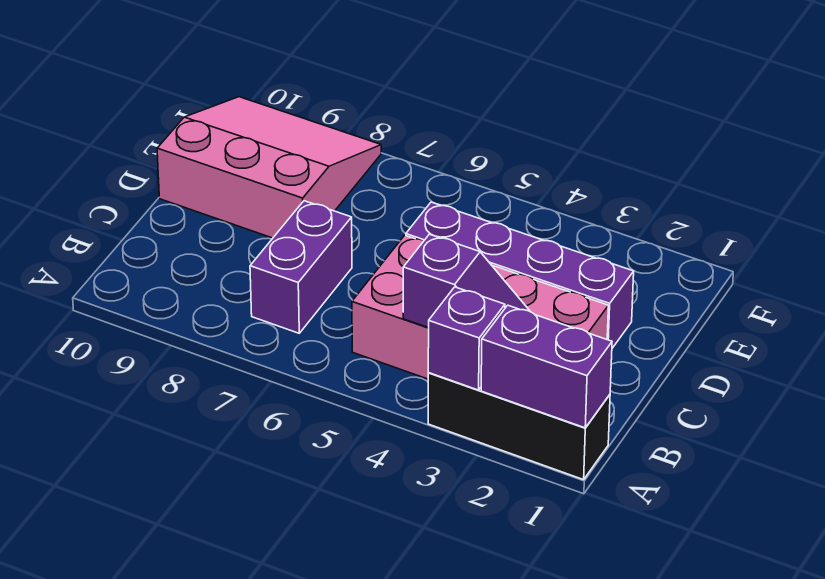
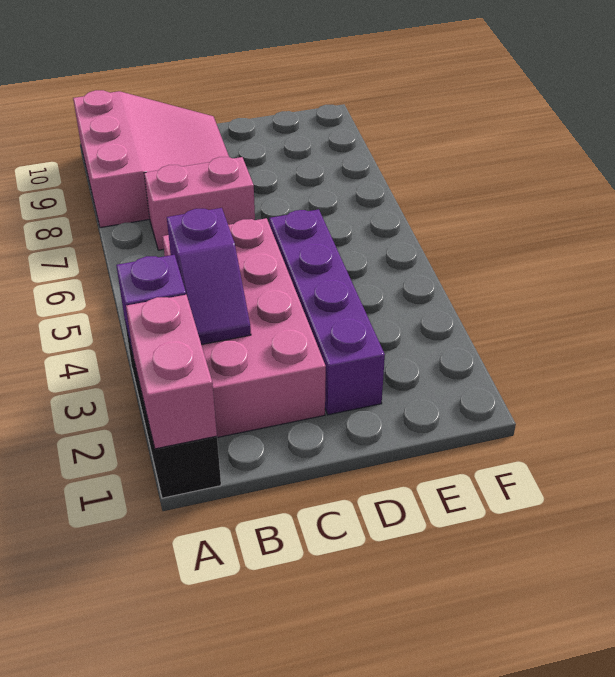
purple 1x2 brick [481,305,612,428] -> pink 1x2 brick [126,295,217,449]
purple 1x2 brick [250,201,352,333] -> pink 1x2 brick [144,157,255,250]
pink 3x3 slope [157,97,381,238] -> pink 3x3 slope moved to [73,90,229,228]

